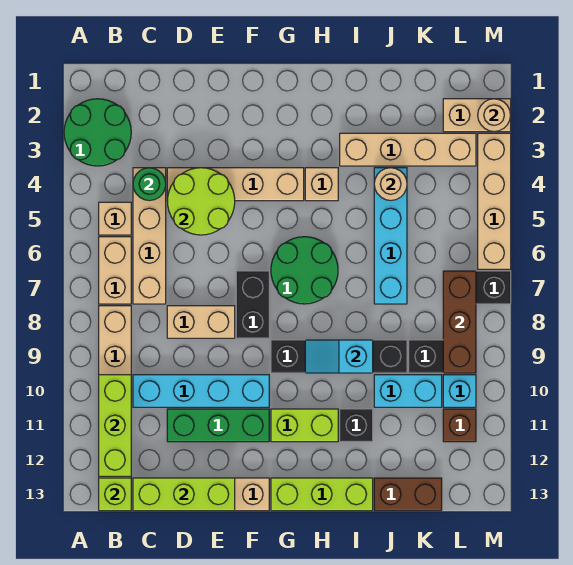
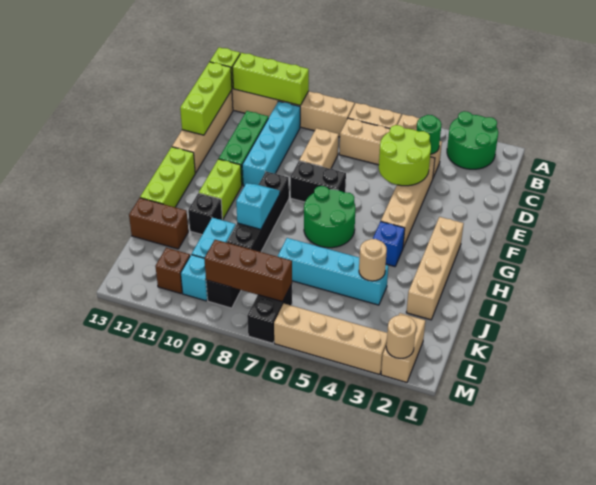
tan 1x1 brick [305,168,338,201] -> blue 1x1 brick [373,221,405,267]
tan 1x4 brick [340,133,476,166] -> tan 1x4 brick moved to [406,217,464,320]
brown 1x2 brick [374,478,442,511] -> brown 1x2 brick turned to [129,198,188,249]

